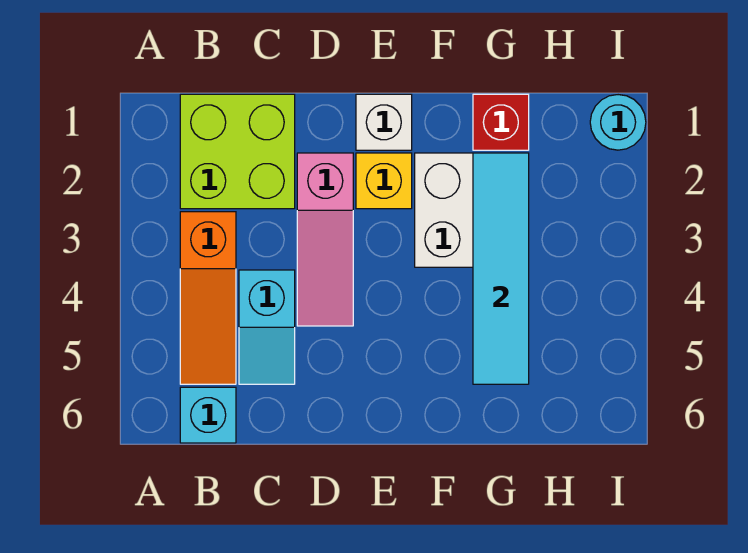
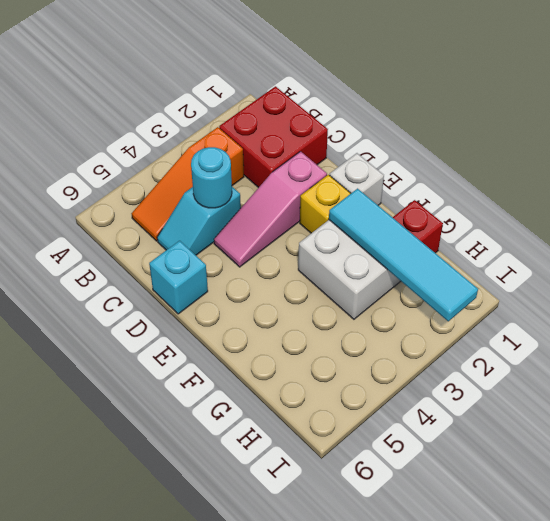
lime 2x2 brick [180,94,295,209] -> red 2x2 brick [219,86,328,188]
cyan 1x1 brick [180,387,236,443] -> cyan 1x1 brick moved to [149,241,208,314]
cyan 1x4 tile [473,153,529,384] -> cyan 1x4 tile turned to [329,189,478,321]
cyan 1x1 round brick [590,95,646,150] -> cyan 1x1 round brick moved to [191,147,232,208]

